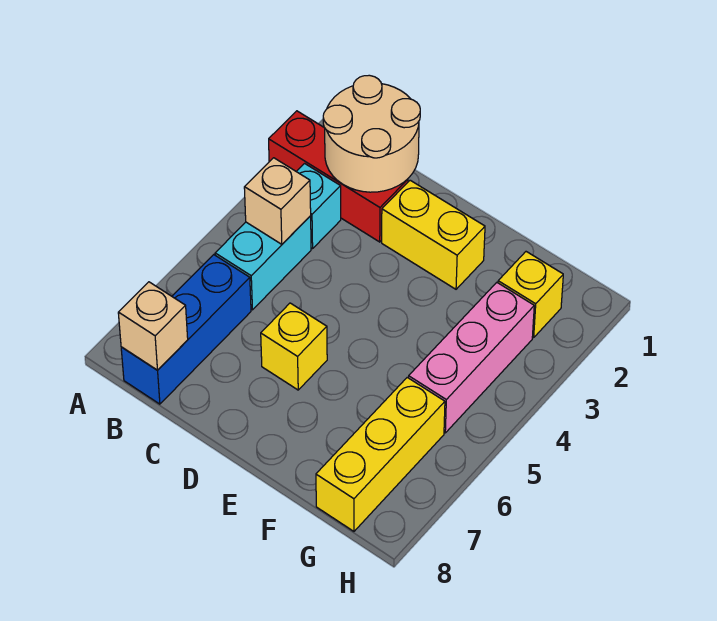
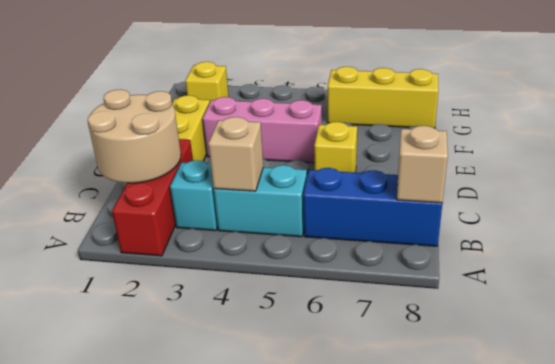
pink 1x3 brick [409,283,534,433] -> pink 1x3 brick moved to [203,97,322,163]

